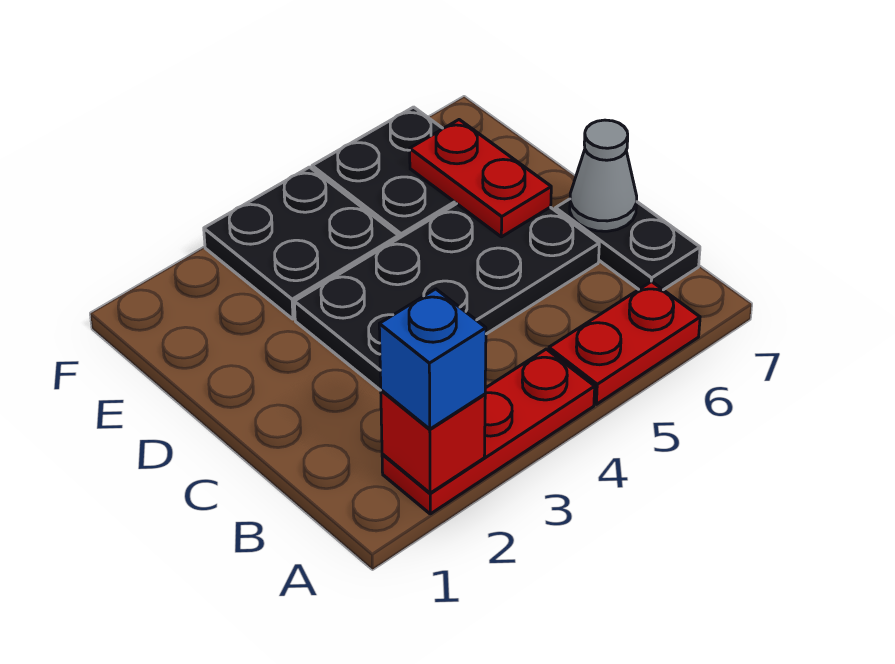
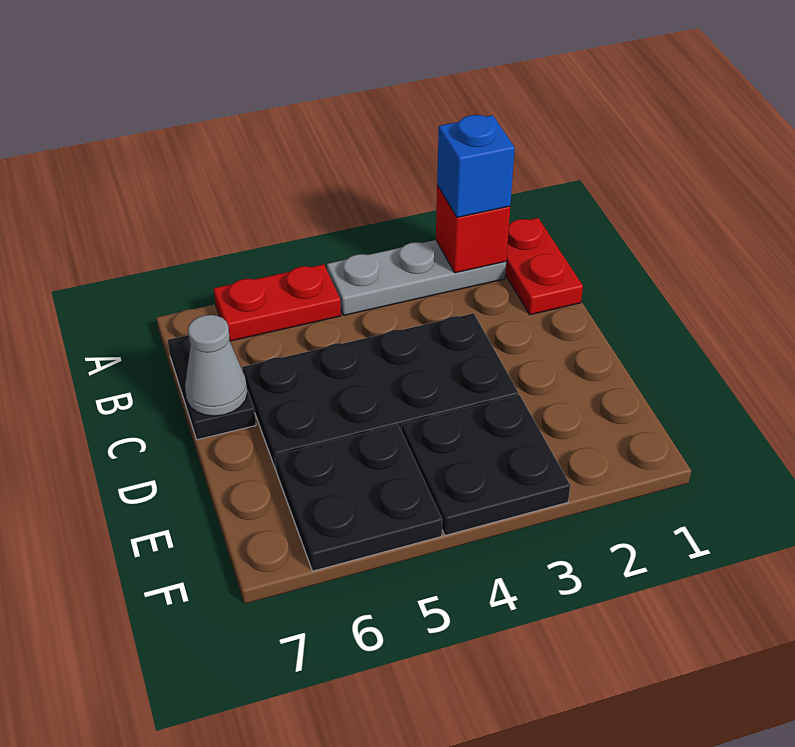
red 1x3 plate [382,349,595,514] -> grey 1x3 plate [327,240,506,315]
red 1x2 plate [410,120,551,237] -> red 1x2 plate moved to [505,218,583,315]

